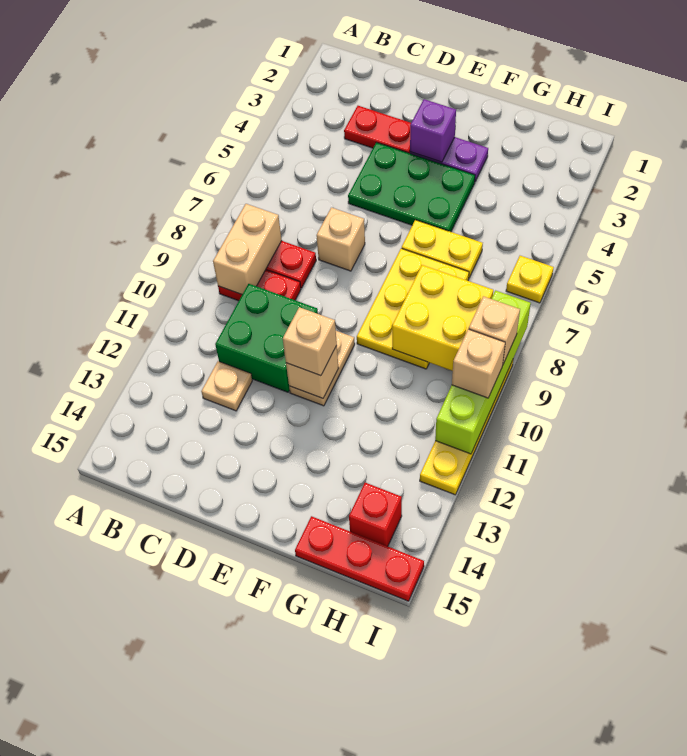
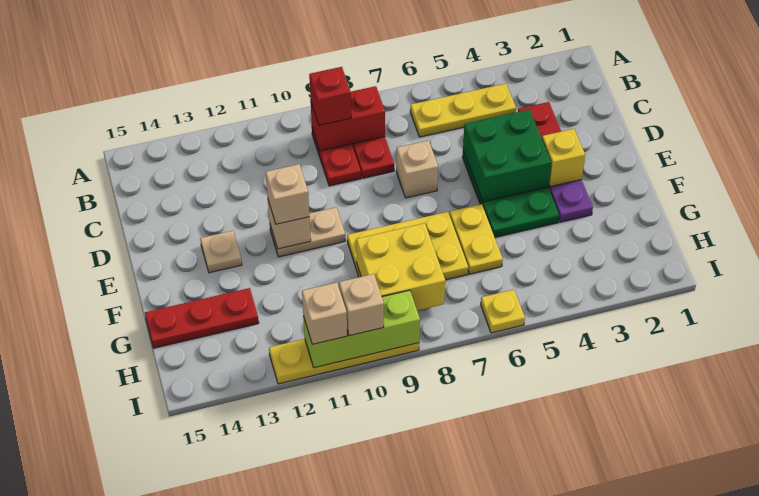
none -> yellow 1x3 plate [410,84,516,137]
tan 1x2 brick [213,204,282,294] -> red 1x2 brick [311,86,385,151]
green 2x2 brick [215,284,318,392] -> green 2x2 brick moved to [463,109,551,202]
tan 1x1 plate [201,361,252,411] -> tan 1x1 plate moved to [200,231,242,273]
purple 1x1 brick [410,99,456,162] -> yellow 1x1 brick [542,129,585,187]
red 1x3 plate [295,516,424,601] -> red 1x3 plate turned to [145,288,259,348]
red 1x1 brick [349,483,402,546] -> red 1x1 brick moved to [309,67,351,125]
lime 1x4 brick [435,291,531,454] -> lime 1x3 brick [303,290,420,368]
tan 1x1 brick [469,296,520,364] -> tan 1x1 brick moved to [302,282,347,344]

